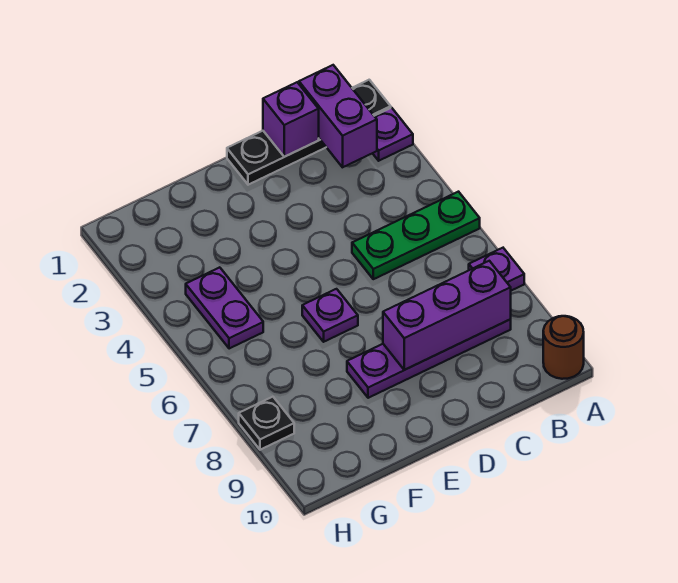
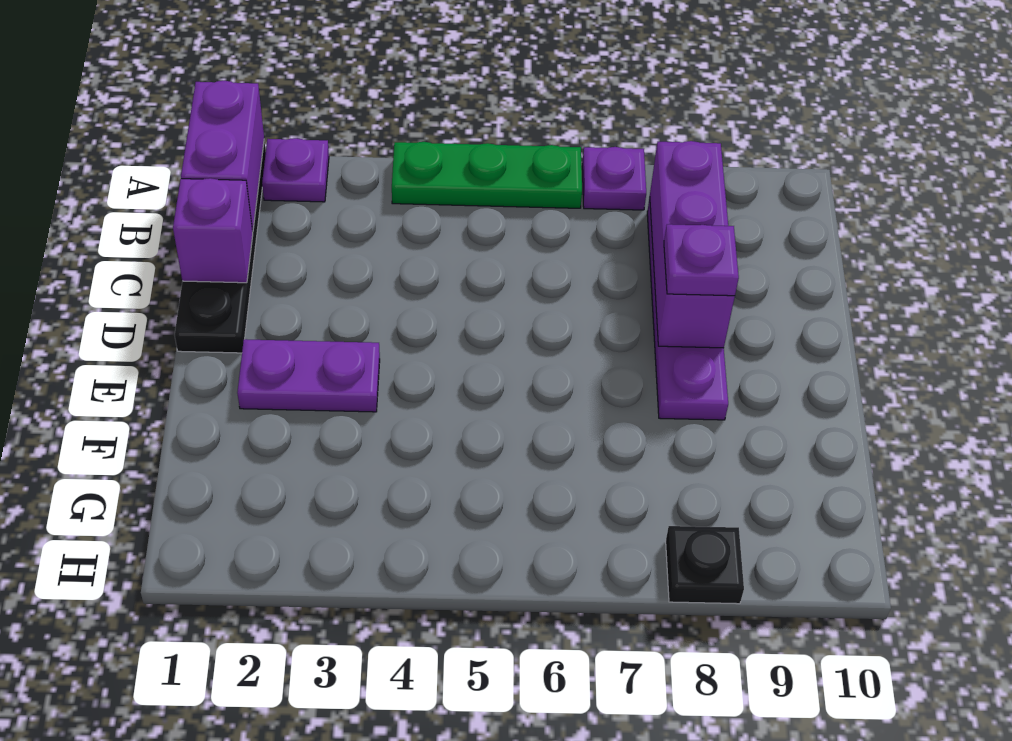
green 1x3 plate [352,192,480,279] -> green 1x3 plate turned to [392,142,582,208]
brown 1x1 round brick [543,316,584,379] -> none
purple 1x2 brick [299,65,377,167] -> purple 1x2 brick turned to [181,81,264,232]
purple 1x1 plate [302,289,358,342] -> purple 1x1 plate moved to [664,224,739,296]
purple 1x2 plate [186,267,263,349] -> purple 1x2 plate moved to [237,339,380,412]

